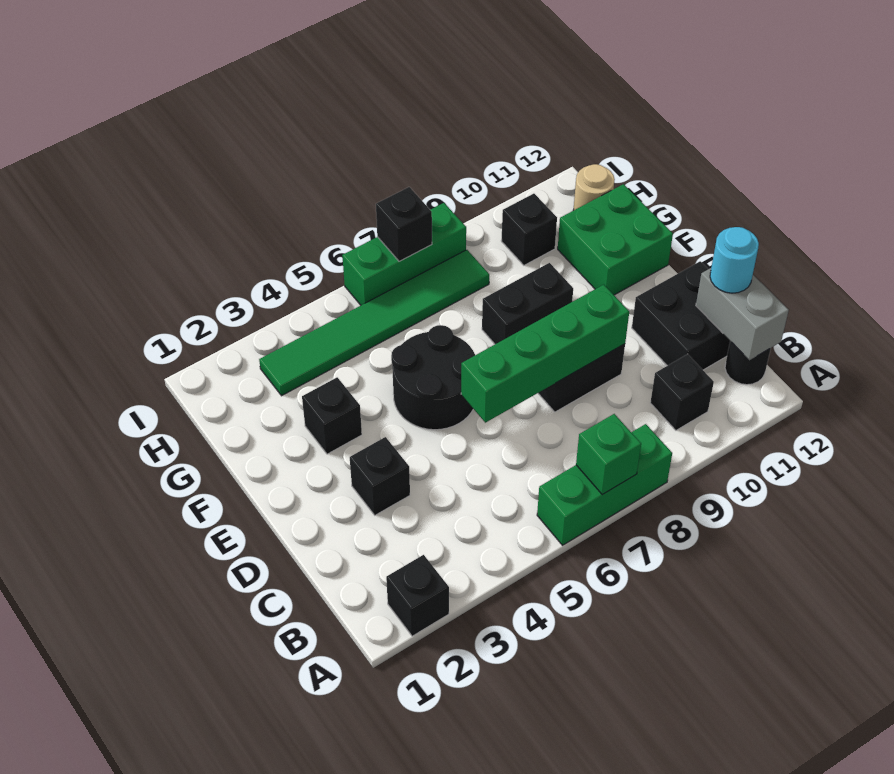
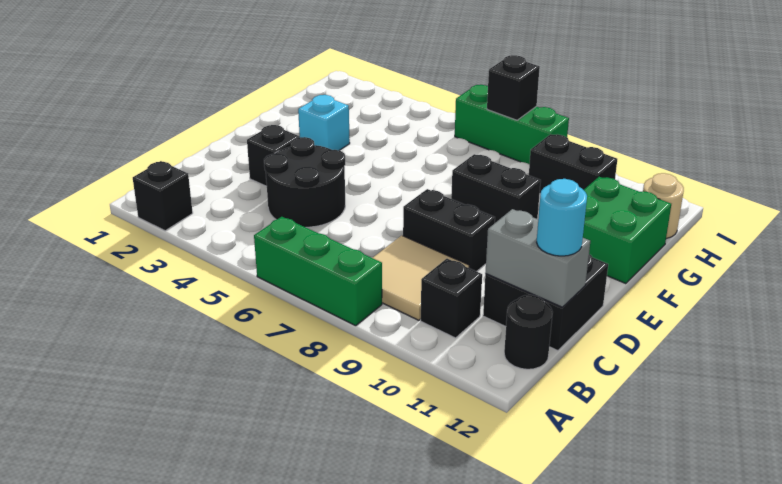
green 1x1 brick [576,414,641,495] -> none
none -> tan 2x2 tile [373,236,469,320]
grey 1x2 brick [696,268,789,360] -> grey 1x2 brick turned to [485,209,590,307]
green 1x4 brick [461,285,629,423] -> none
black 2x2 round brick [391,325,475,430] -> black 2x2 round brick moved to [264,137,345,227]
black 1x1 brick [302,377,362,454] -> cyan 1x1 brick [298,95,350,151]
green 1x6 tile [259,250,489,396] -> none
black 1x1 brick [501,194,557,265] -> black 1x2 brick [529,134,617,193]

